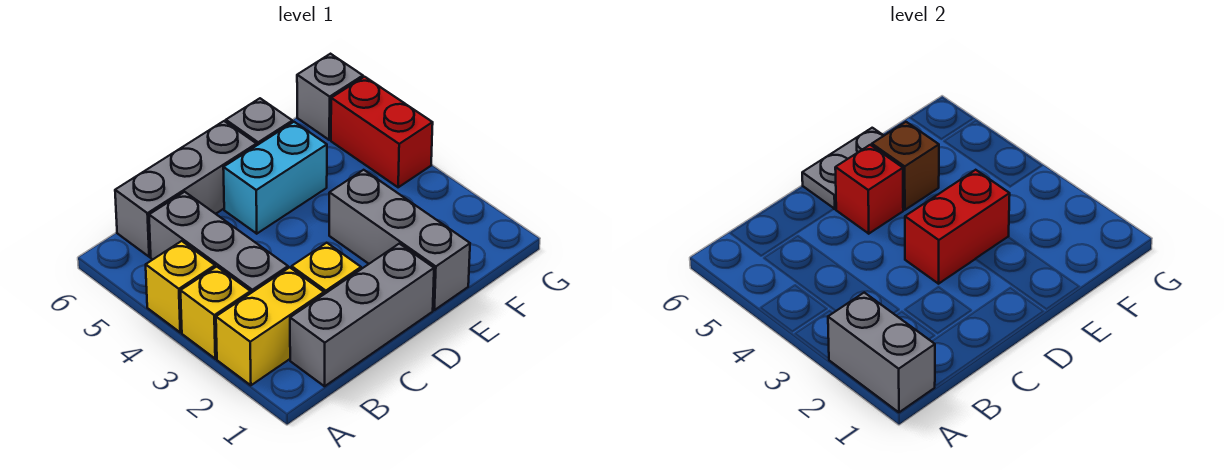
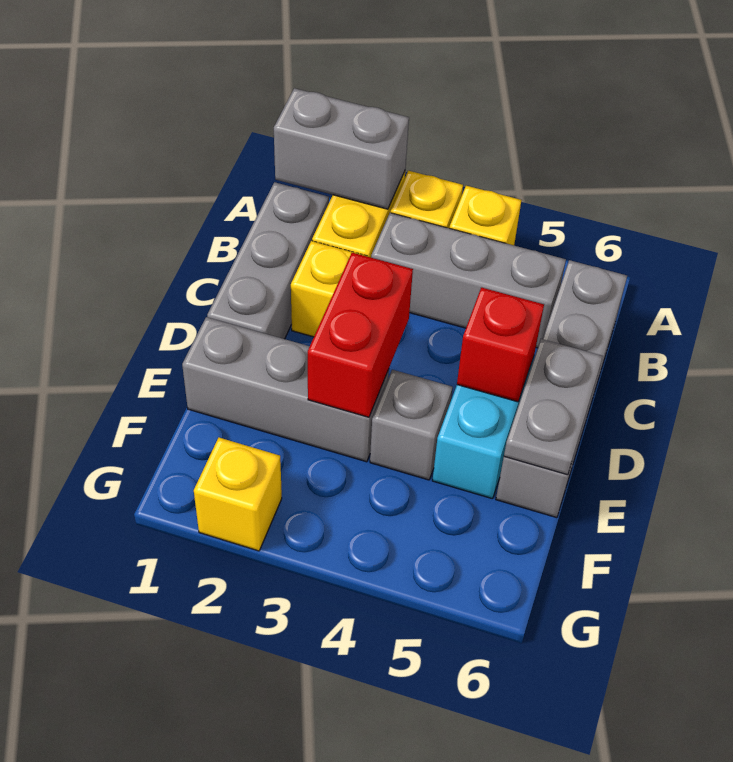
brown 1x1 brick [872,122,939,210] -> none
none -> yellow 1x1 brick [194,438,282,551]
red 1x2 brick [331,77,433,187] -> none
grey 1x1 brick [297,54,363,140] -> grey 1x1 brick moved to [370,370,453,480]

